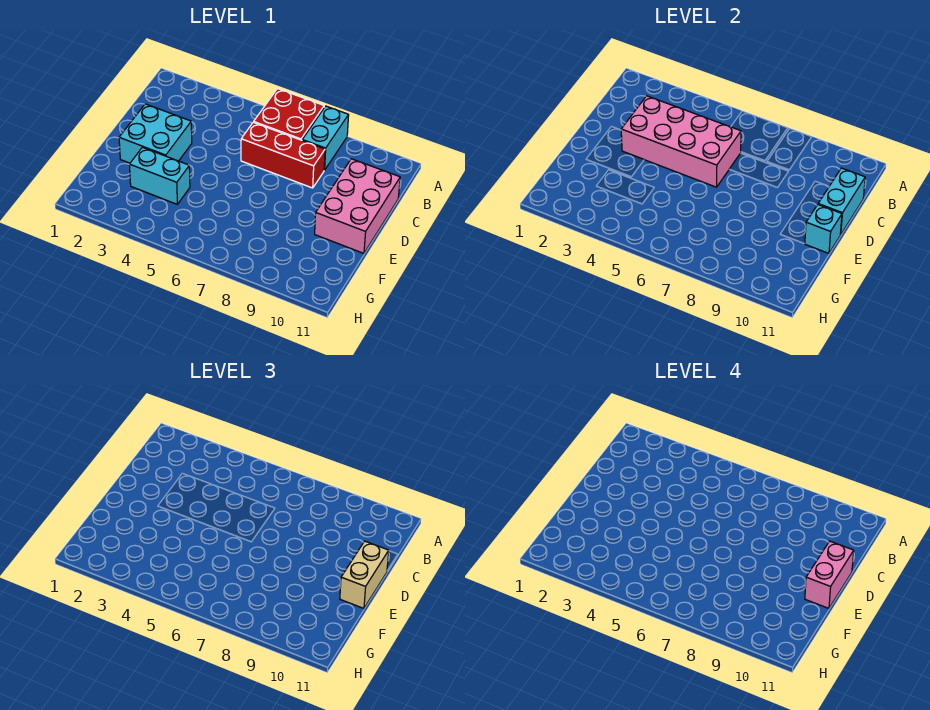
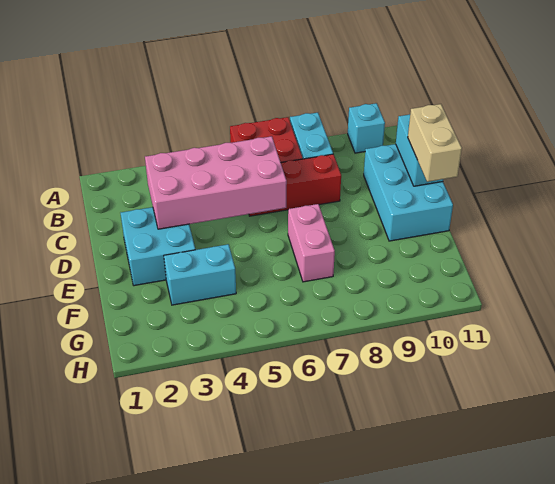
pink 2x3 brick [315,159,400,253] -> cyan 2x3 brick [364,144,453,241]
pink 1x2 brick [805,541,854,608] -> pink 1x2 brick moved to [288,204,335,282]
cyan 1x1 brick [805,205,842,253] -> cyan 1x1 brick moved to [348,103,385,153]

